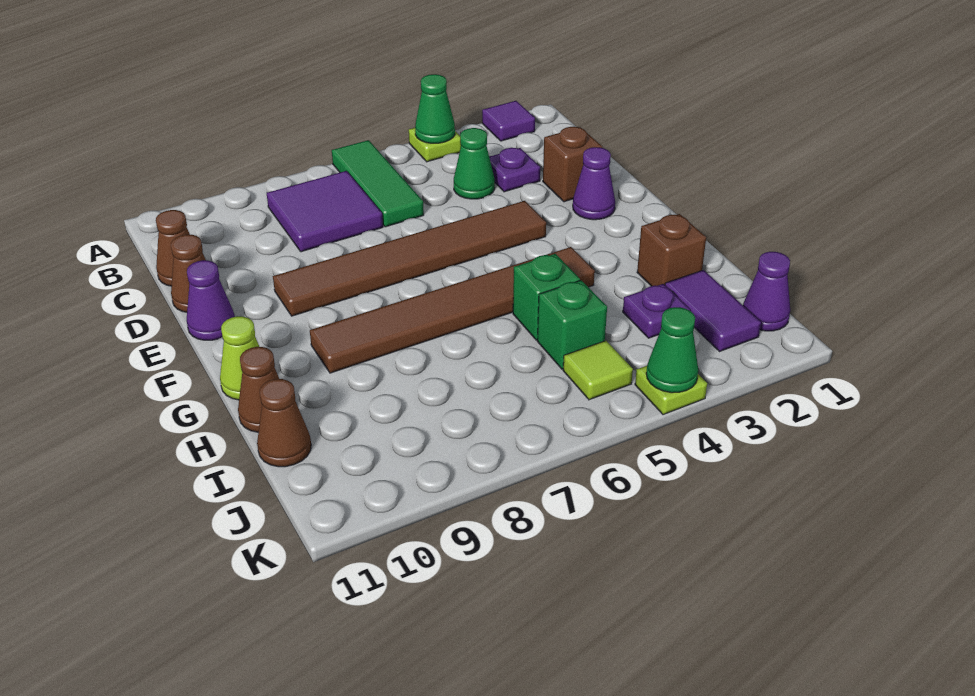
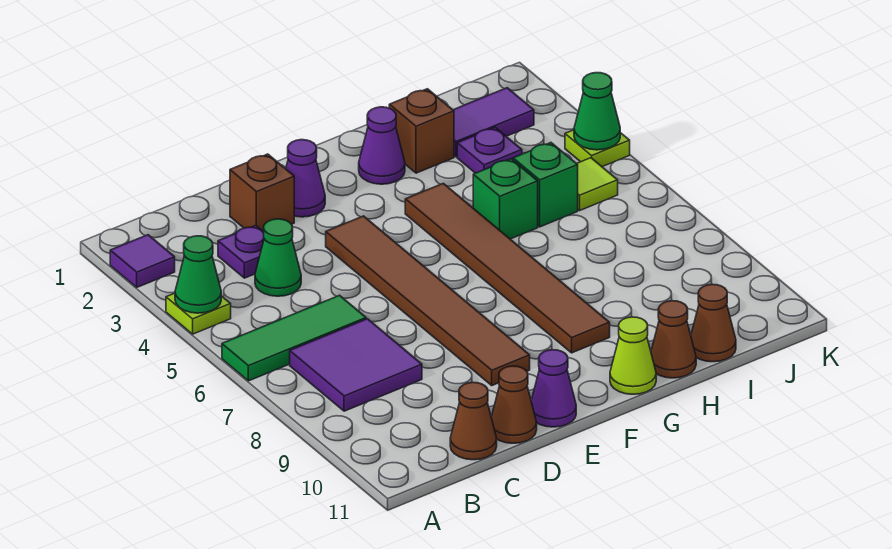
purple 1x1 cone [743,252,790,331] -> purple 1x1 cone moved to [359,107,405,184]

